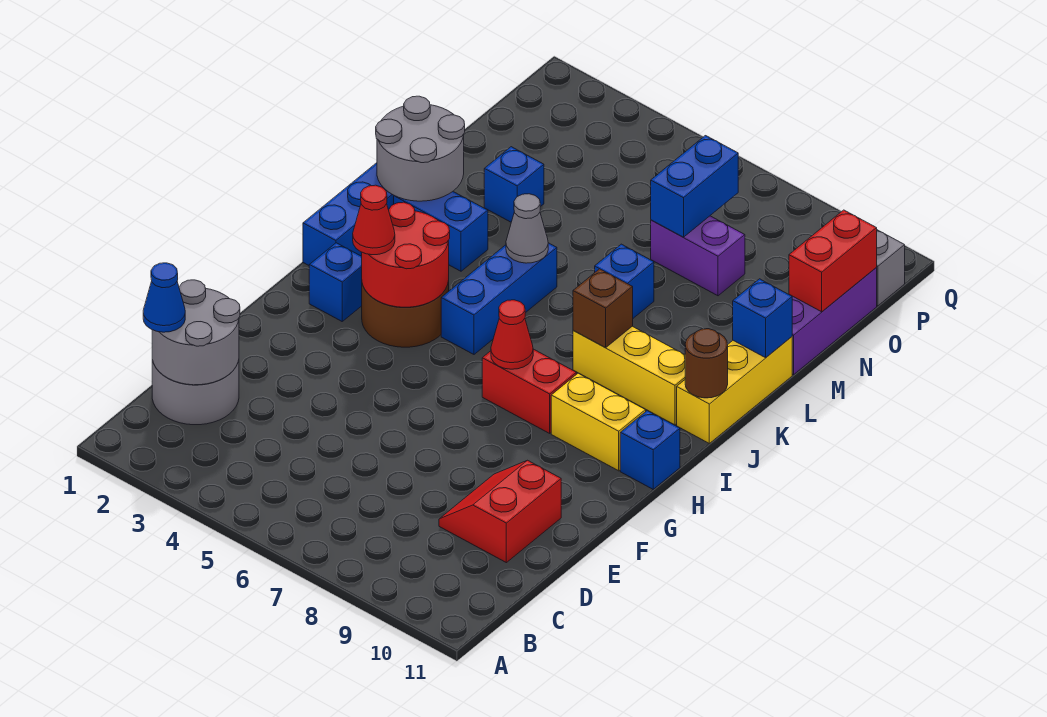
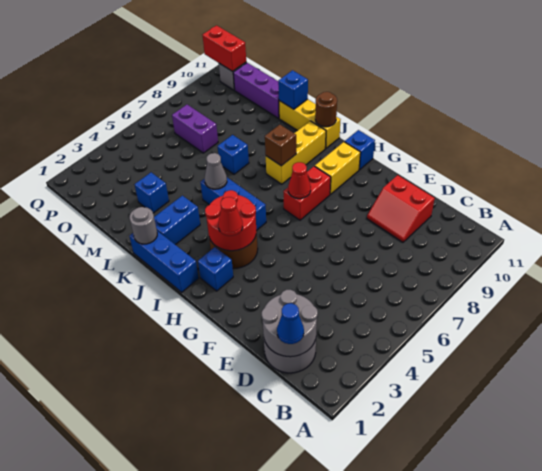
grey 2x2 round brick [376,96,465,201] -> grey 1x1 round brick [130,207,157,244]
purple 1x2 brick [651,216,745,296] -> purple 1x2 brick turned to [172,105,218,153]
blue 1x2 brick [651,136,738,237] -> none
red 1x2 brick [789,210,877,312] -> red 1x2 brick moved to [203,25,246,71]

